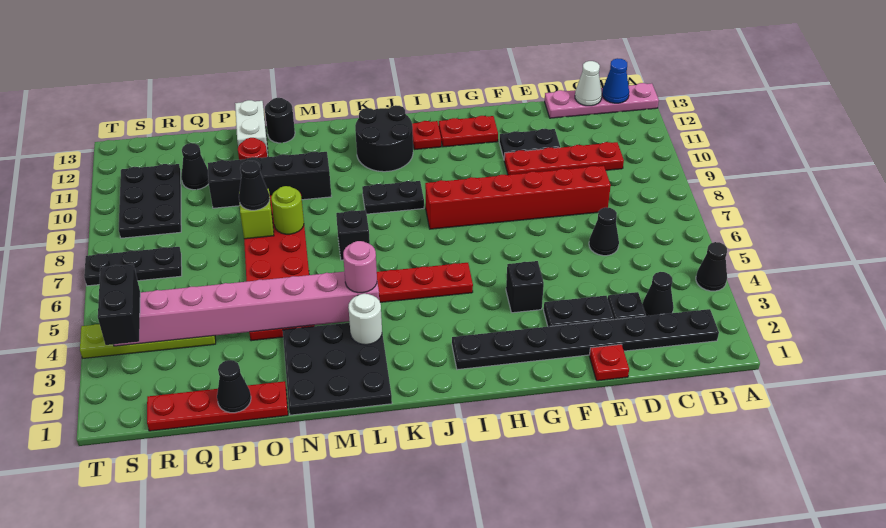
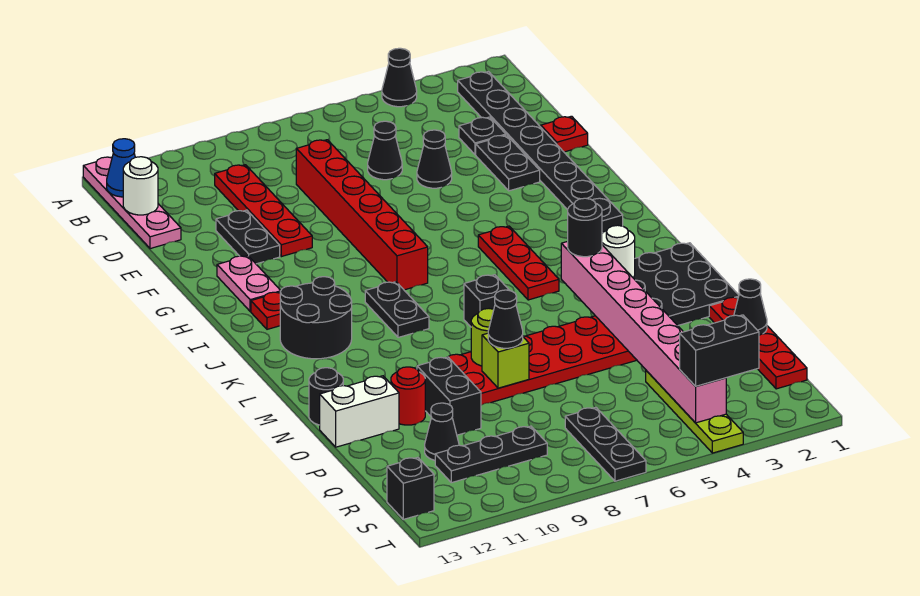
black 1x1 cone [642,272,674,316] -> black 1x1 cone moved to [417,130,452,188]
white 1x1 cone [575,61,602,106] -> white 1x1 round brick [123,157,158,215]
black 1x1 brick [506,261,544,313] -> black 1x1 brick moved to [387,457,434,519]
red 1x2 plate [439,116,498,147] -> pink 1x2 plate [217,256,281,311]
pink 1x1 round brick [343,241,377,293] -> black 1x1 round brick [568,198,602,257]
black 1x4 brick [208,152,332,208] -> black 1x2 brick [417,357,481,435]
black 2x3 plate [119,164,181,238] -> black 1x3 plate [435,426,547,483]

